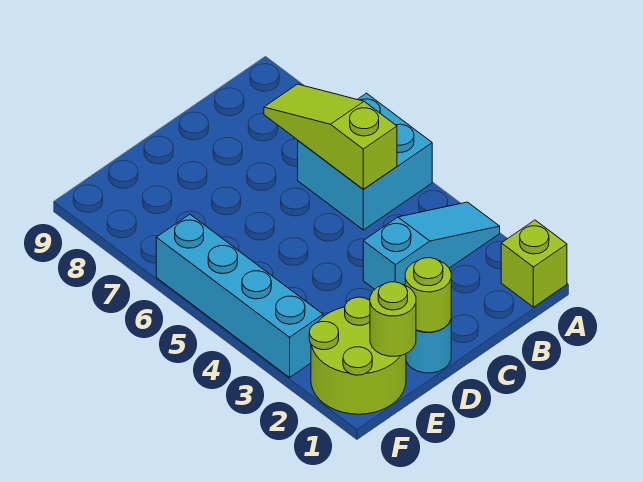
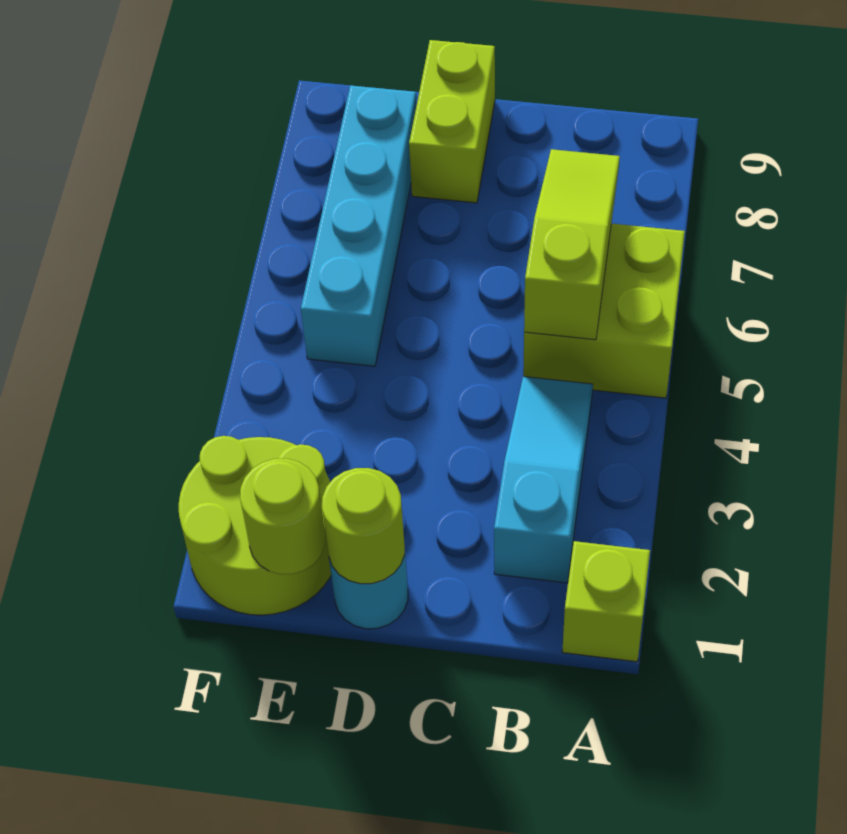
cyan 1x3 slope [363,202,500,289] -> cyan 1x3 slope turned to [494,377,593,583]
cyan 2x2 brick [298,93,432,230] -> lime 2x2 brick [523,223,685,398]
none -> lime 1x2 brick [409,40,495,203]
cyan 1x4 brick [156,214,323,377] -> cyan 1x4 brick moved to [301,85,417,366]

